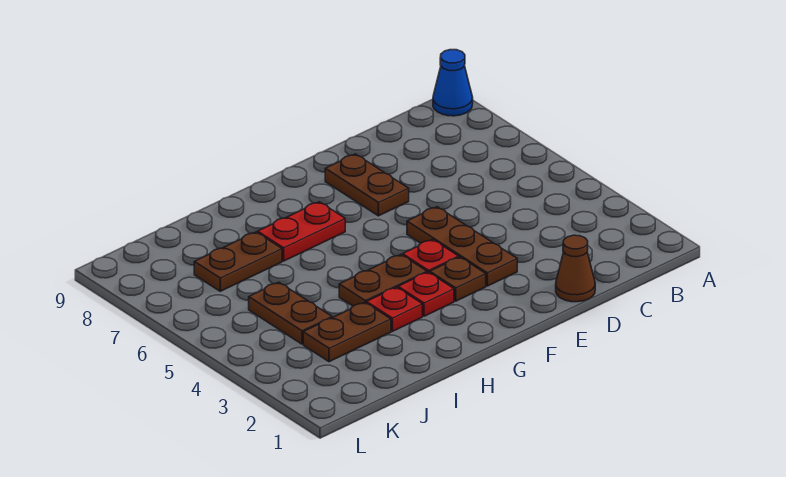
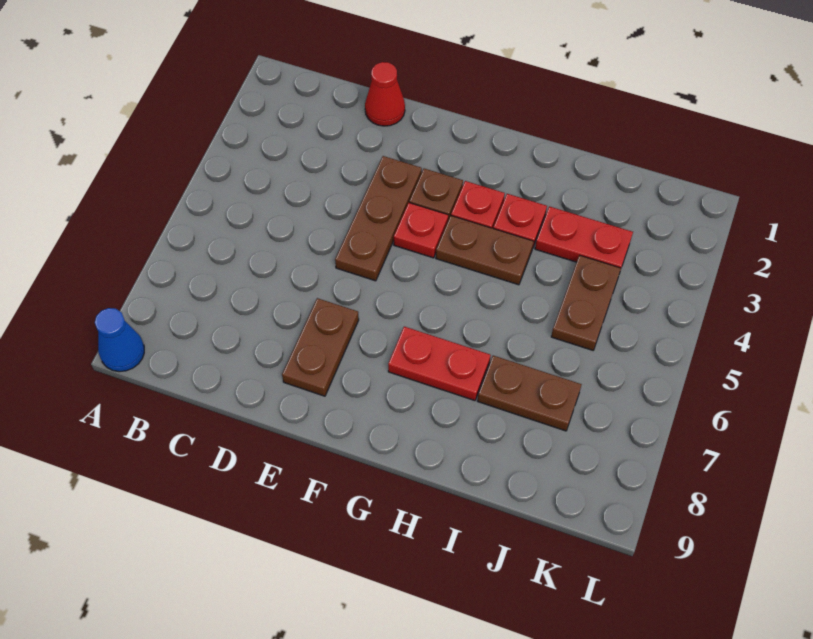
brown 1x1 cone [556,235,595,302] -> red 1x1 cone [365,62,405,126]
brown 1x2 plate [303,302,391,362] -> red 1x2 plate [535,206,633,268]

